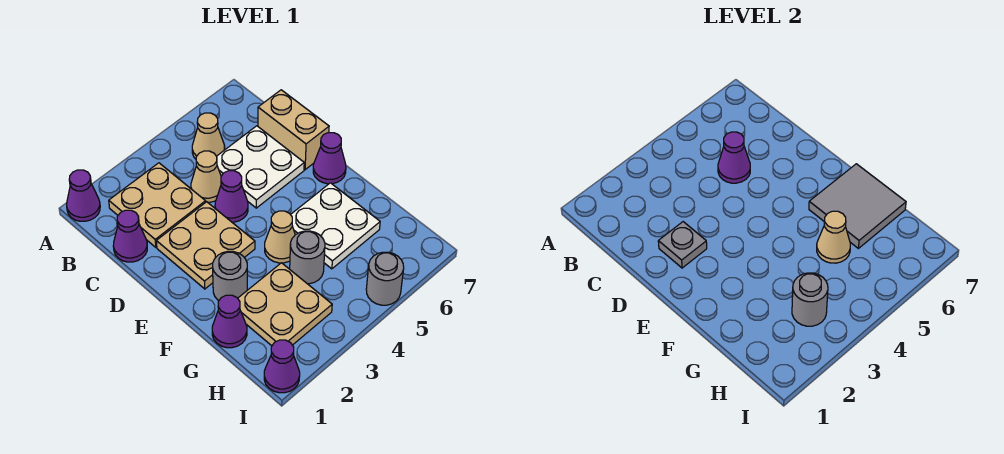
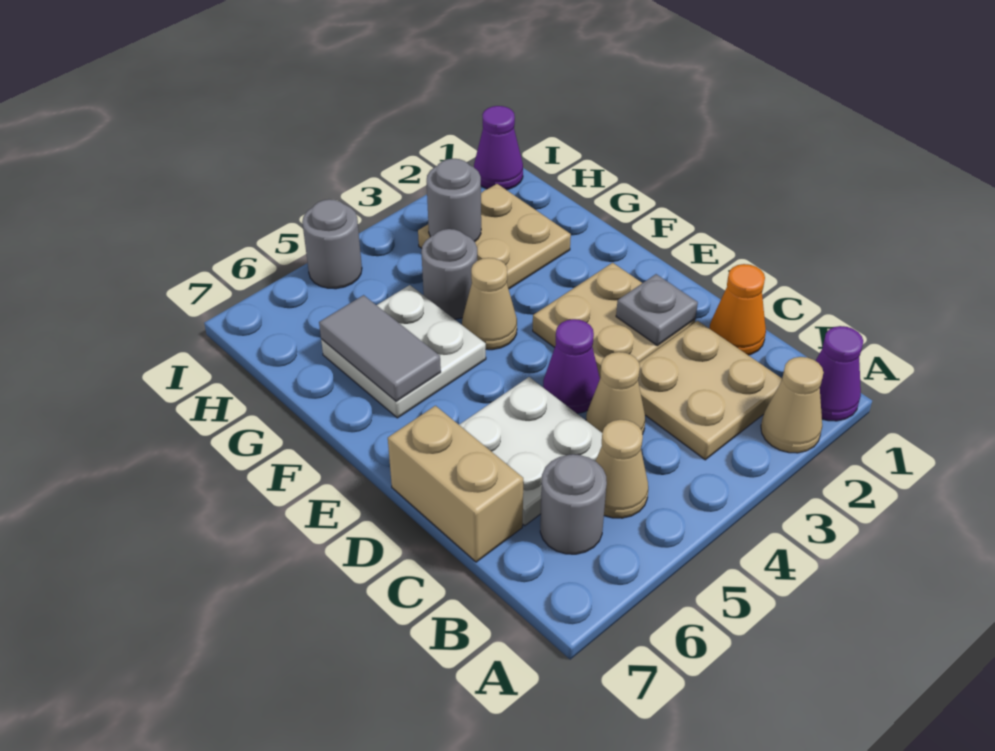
purple 1x1 cone [113,210,147,262] -> orange 1x1 cone [709,264,766,355]
purple 1x1 cone [718,132,750,183] -> none
purple 1x1 cone [313,133,346,184] -> none
grey 1x1 round brick [213,251,247,301] -> grey 1x1 round brick moved to [540,454,607,554]
grey 2x2 tile [809,164,906,248] -> grey 1x2 tile [319,295,441,401]
purple 1x1 cone [212,295,247,348] -> none
tan 1x1 cone [817,211,850,263] -> tan 1x1 cone moved to [761,357,824,453]

